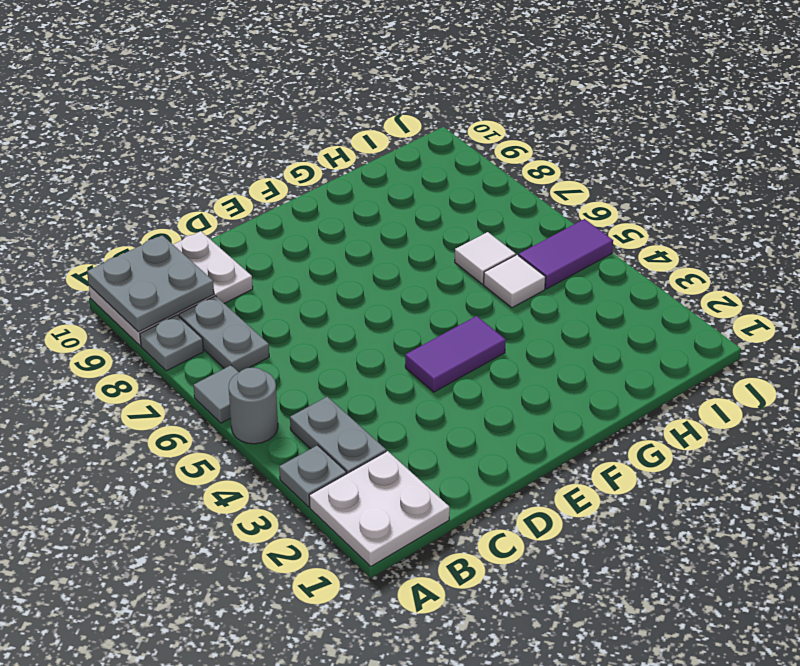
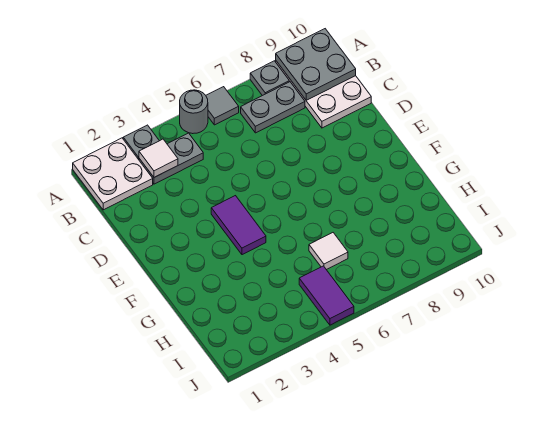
white 1x1 tile [484,255,546,308] -> white 1x1 tile moved to [139,139,178,177]

